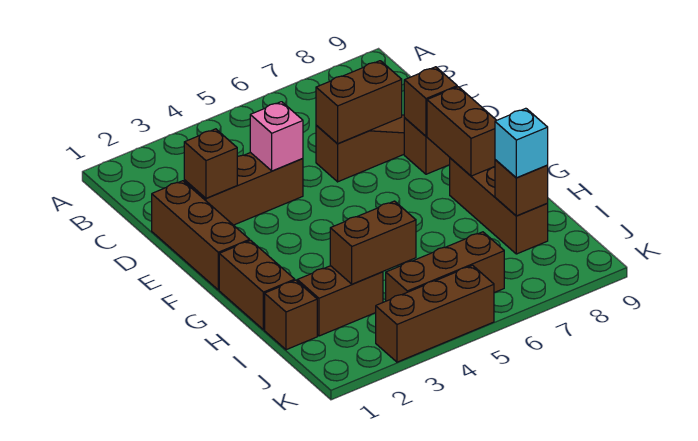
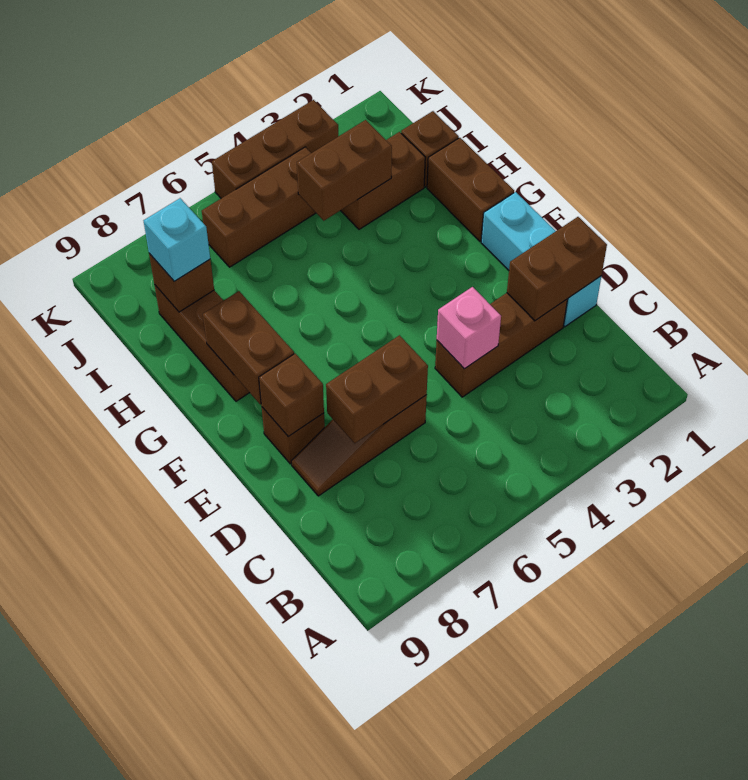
brown 1x3 brick [152,181,250,290] -> cyan 1x3 brick [481,192,601,327]
brown 1x1 brick [184,129,237,198] -> brown 1x2 brick [507,217,607,321]

